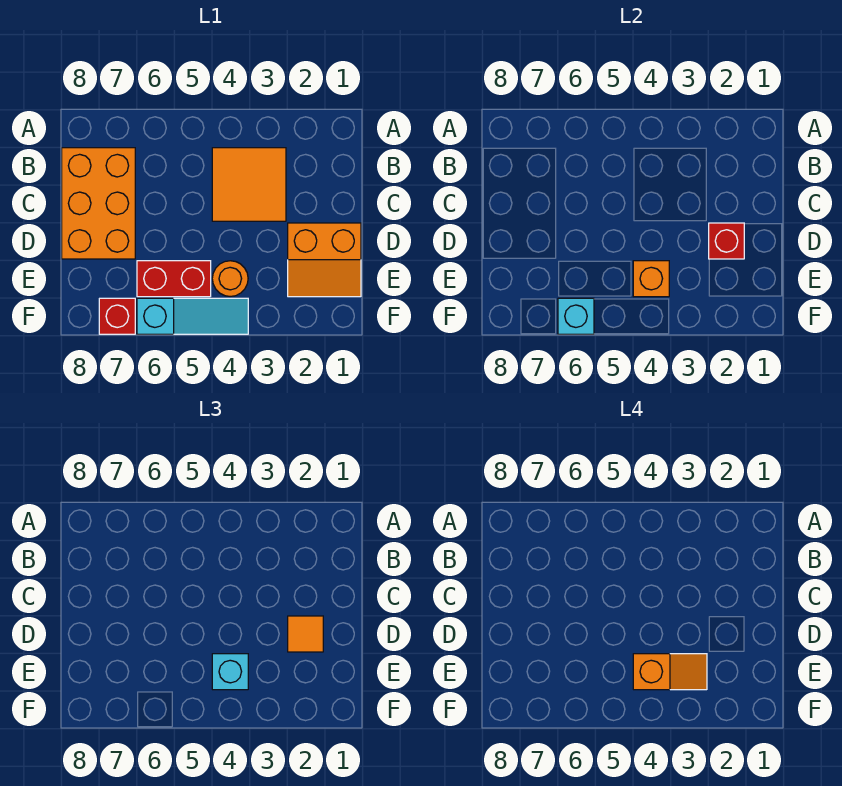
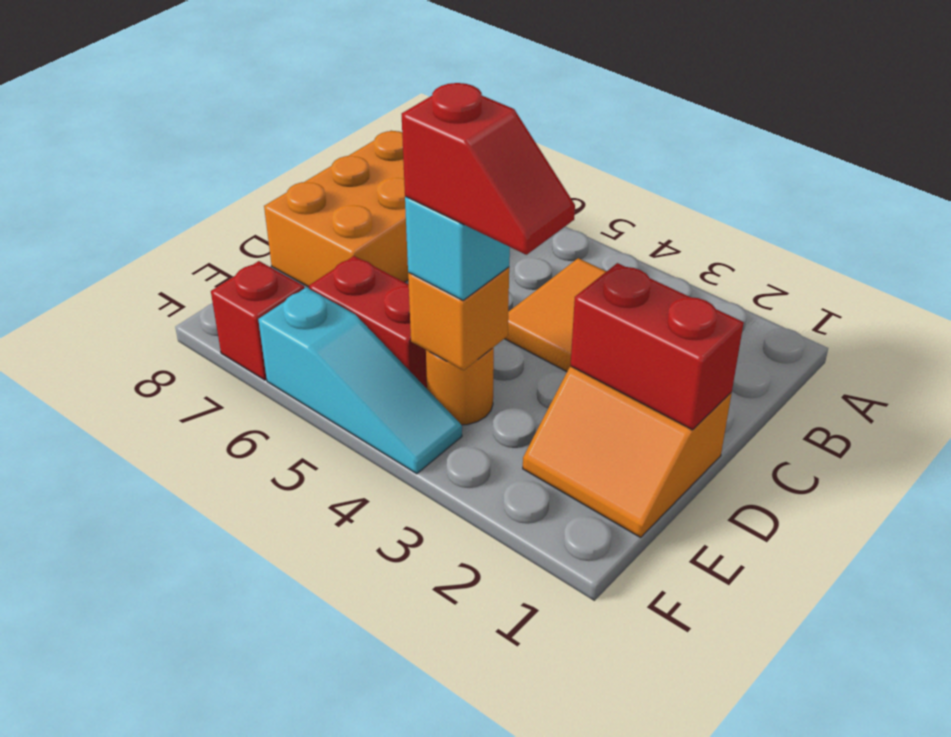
red 1x1 brick [709,223,744,259] -> red 1x2 brick [570,263,744,430]
orange 1x1 tile [288,616,323,652] -> none
orange 1x2 slope [633,654,707,690] -> red 1x2 slope [402,83,575,255]
cyan 1x1 brick [558,298,594,334] -> none

